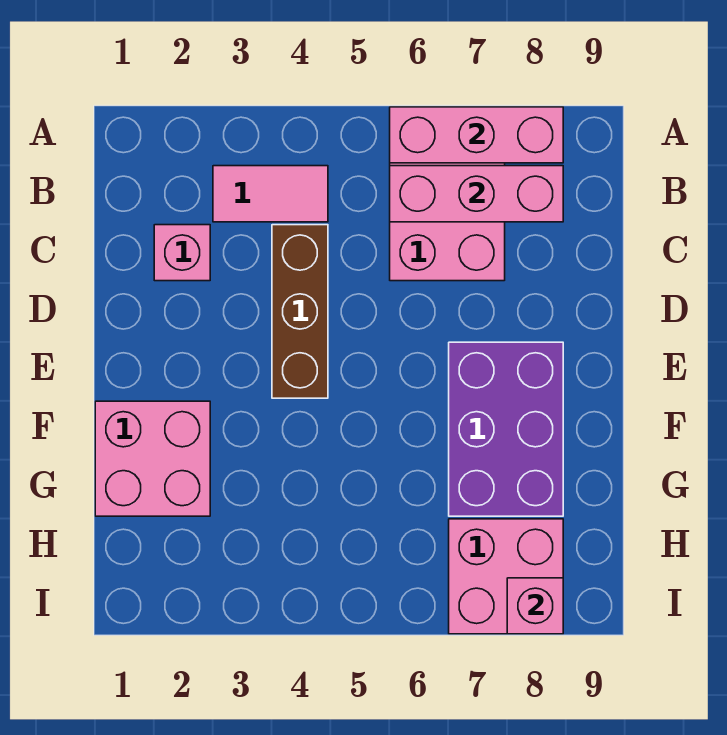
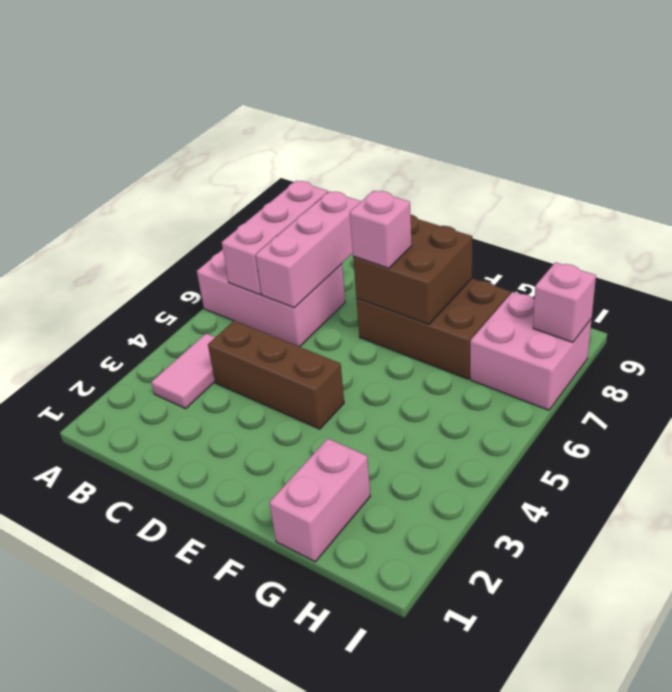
pink 1x3 brick [390,107,563,163] -> pink 1x3 brick moved to [256,191,361,308]
pink 1x1 brick [154,225,210,281] -> pink 1x1 brick moved to [350,191,412,268]
purple 2x3 brick [449,342,563,516] -> brown 2x3 brick [356,278,510,379]
none -> brown 2x2 brick [353,215,472,324]
pink 2x2 brick [95,401,210,516] -> pink 1x2 brick [269,439,370,562]

